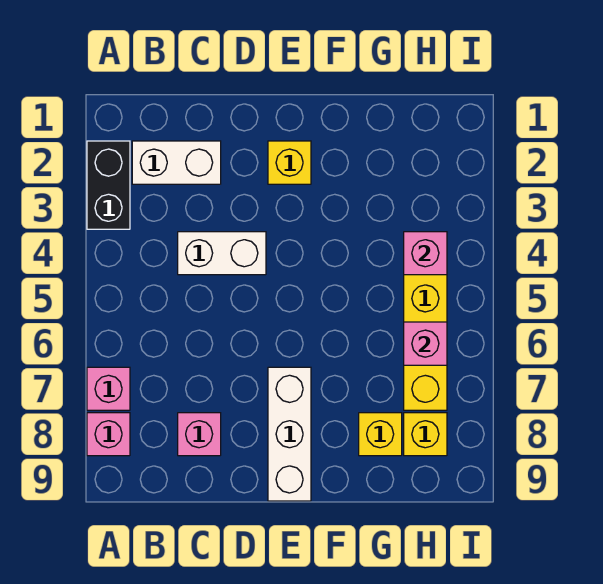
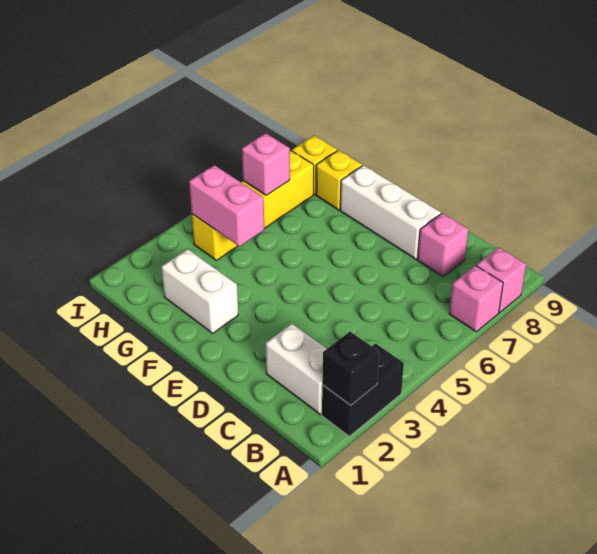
none -> black 1x1 brick [322,332,379,405]
white 1x2 brick [178,232,266,275] -> white 1x2 brick moved to [161,249,238,333]
yellow 1x1 brick [268,141,311,184] -> none
white 1x3 brick [268,367,311,501] -> white 1x3 brick turned to [340,165,441,259]
pink 1x1 brick [404,232,447,275] -> pink 1x2 brick [189,165,264,246]

